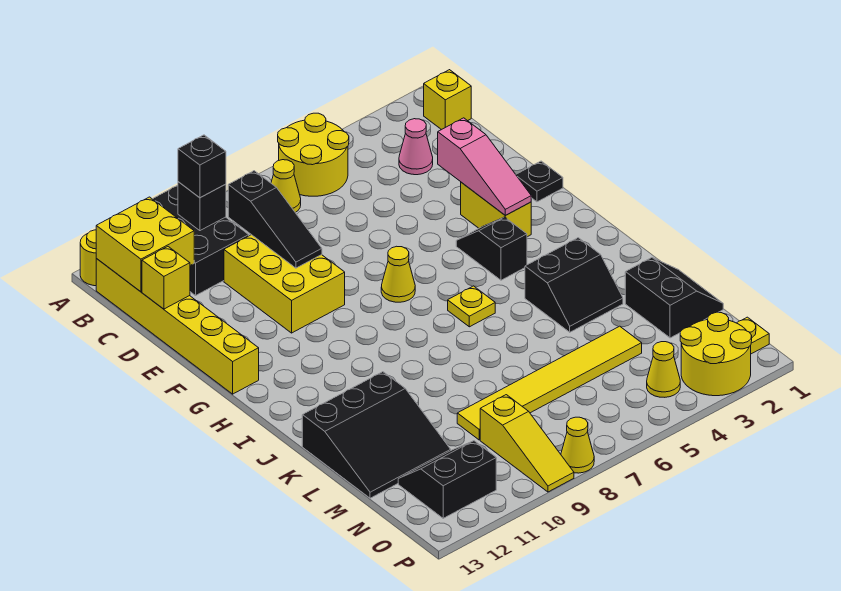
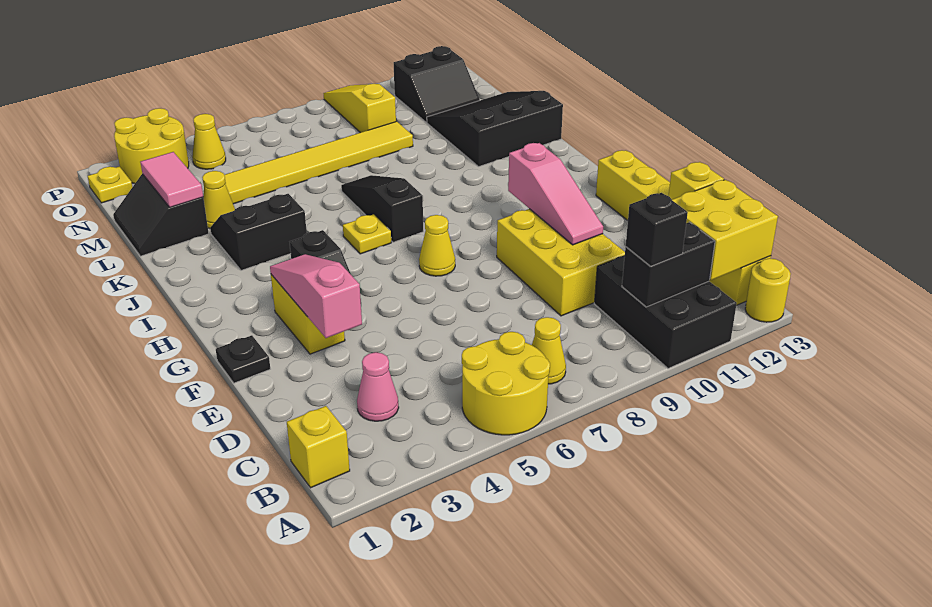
black 1x1 brick [178,182,226,231] -> black 1x2 brick [622,222,715,307]
black 1x3 slope [228,171,322,268] -> black 1x3 slope moved to [341,175,423,242]
none -> pink 1x3 slope [508,143,603,245]
none -> pink 1x2 tile [140,152,203,207]
yellow 1x1 cone [561,417,594,473] -> yellow 1x1 cone moved to [202,171,235,229]

